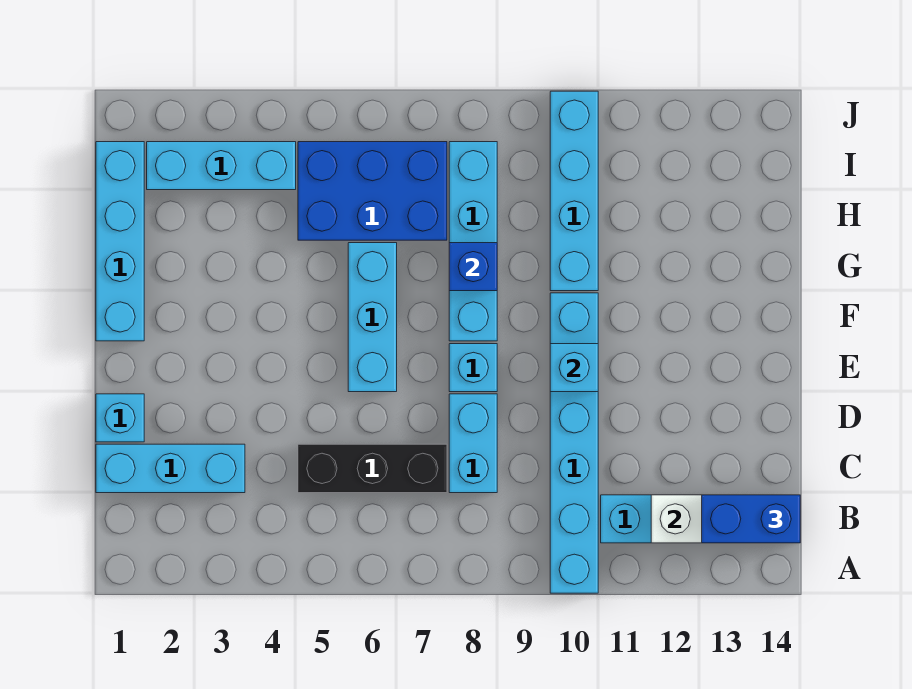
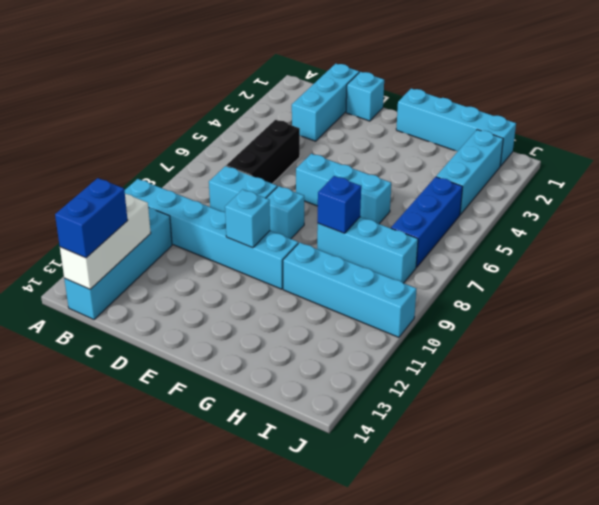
cyan 1x4 brick [449,142,497,341] -> cyan 1x3 brick [317,217,418,283]
blue 2x3 brick [298,142,447,240] -> blue 1x3 brick [391,177,463,267]

